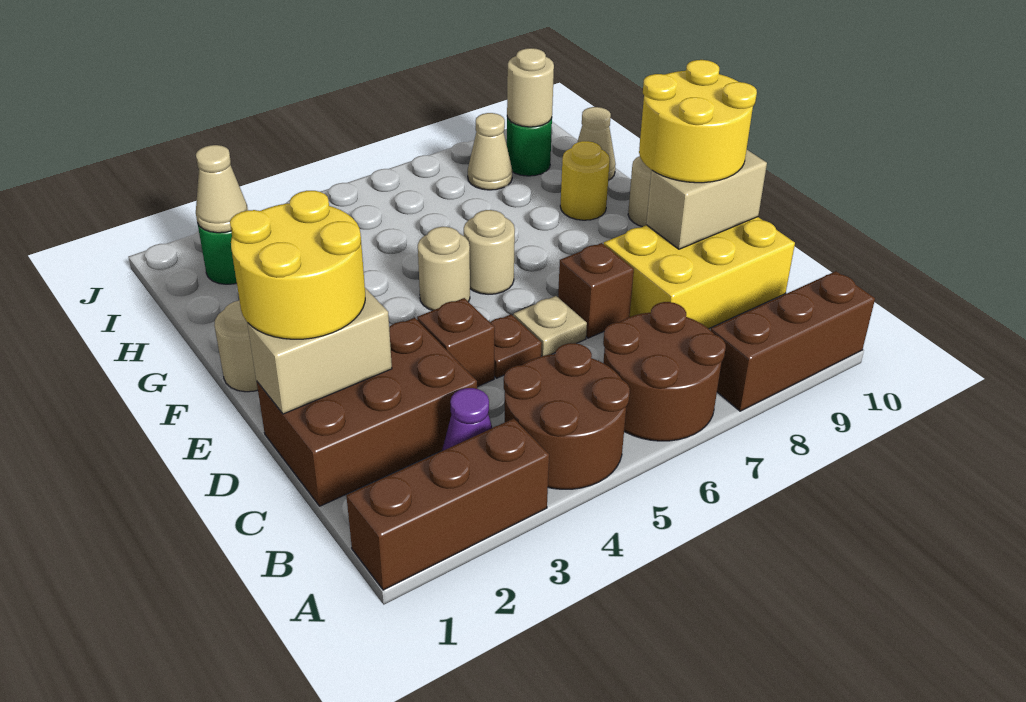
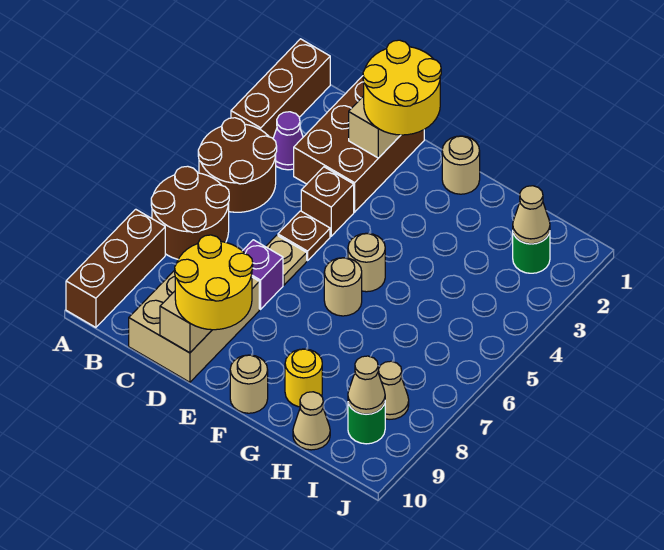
yellow 2x3 brick [604,217,795,329] -> tan 2x3 brick [129,270,259,382]
brown 1x1 brick [558,243,634,338] -> purple 1x1 brick [243,240,283,309]
tan 1x1 round brick [507,48,554,127] -> tan 1x1 cone [348,356,385,414]

